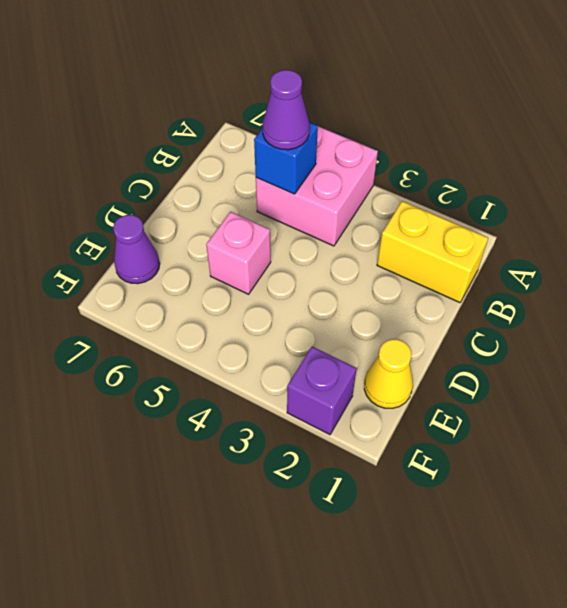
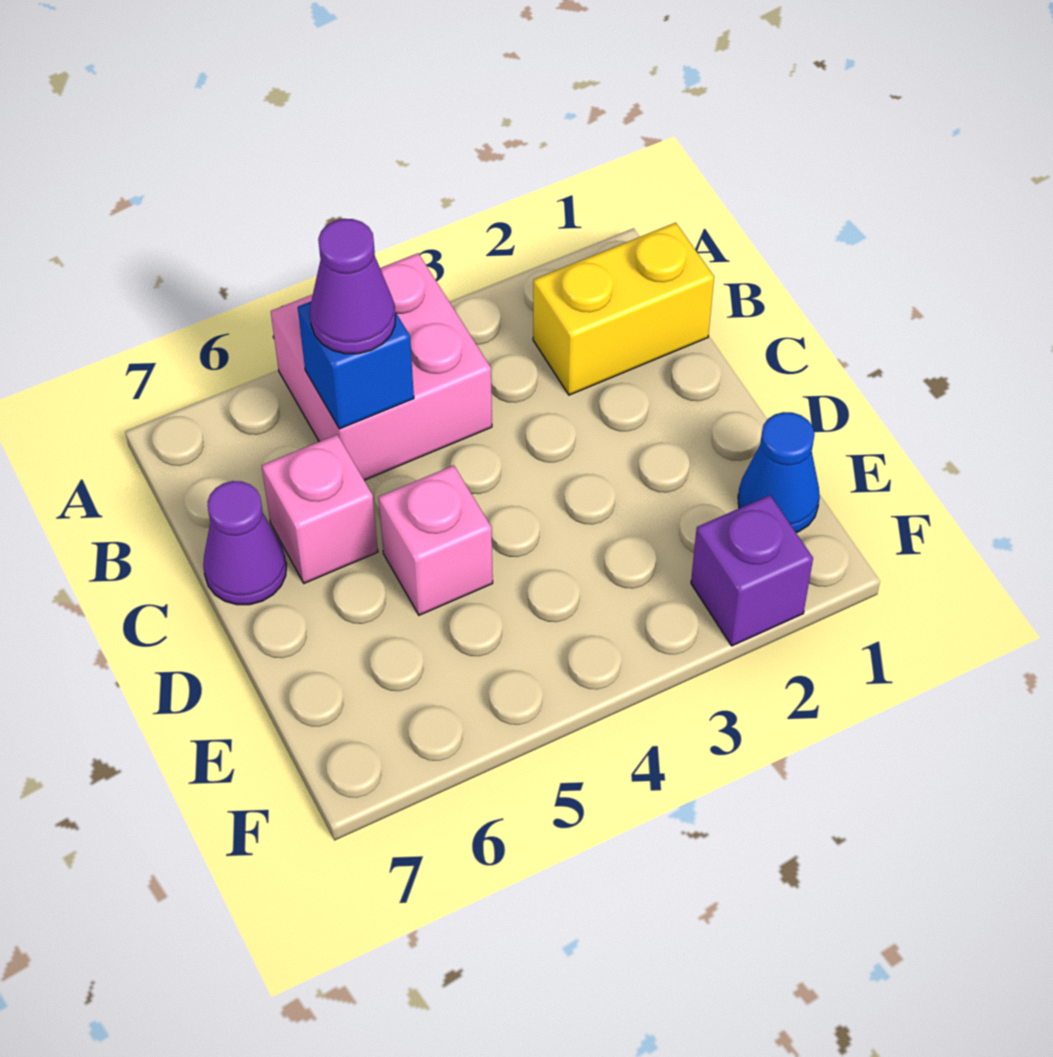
none -> pink 1x1 brick [262,435,378,583]
yellow 1x1 cone [364,339,413,408] -> blue 1x1 cone [738,412,820,532]
purple 1x1 cone [113,215,160,284] -> purple 1x1 cone moved to [203,481,286,605]

